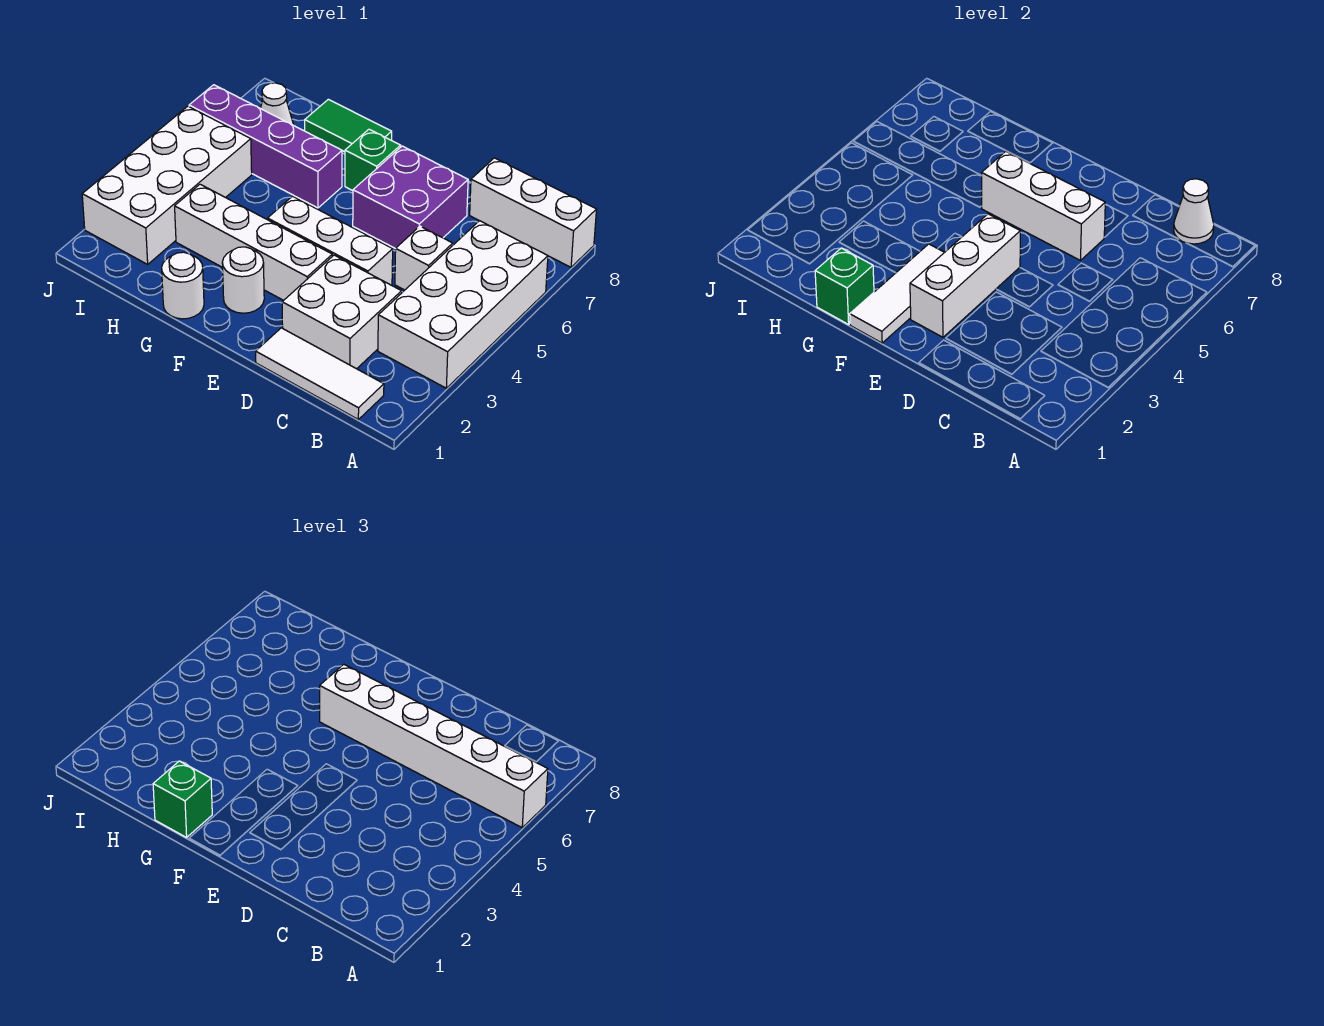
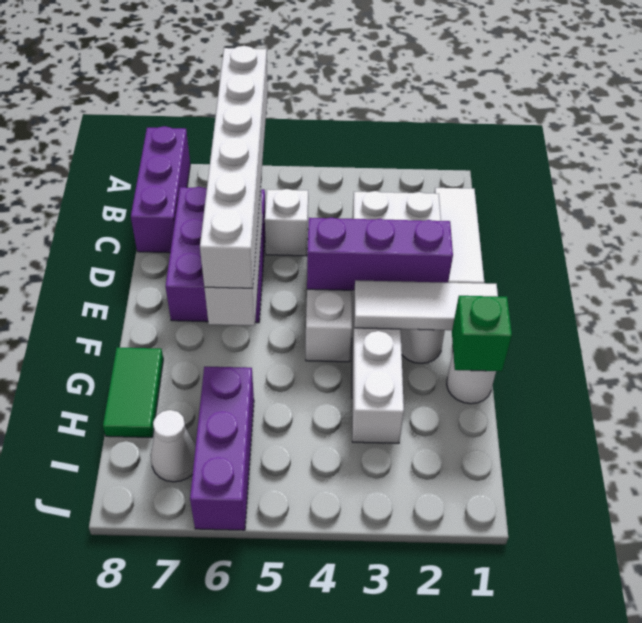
white 2x4 brick [378,221,548,388] -> none
white 1x3 brick [470,158,597,267] -> purple 1x3 brick [131,126,190,253]
white 1x1 cone [1174,179,1214,244] -> none
purple 2x2 brick [353,146,468,249] -> purple 2x3 brick [166,187,265,323]
white 1x3 brick [910,214,1020,337] -> purple 1x3 brick [307,218,453,290]
green 1x1 brick [345,129,401,191] -> none
green 1x1 brick [153,761,212,837] -> none
purple 1x4 brick [189,85,342,208] -> purple 1x3 brick [190,367,254,530]
white 2x4 brick [82,106,252,264] -> none

